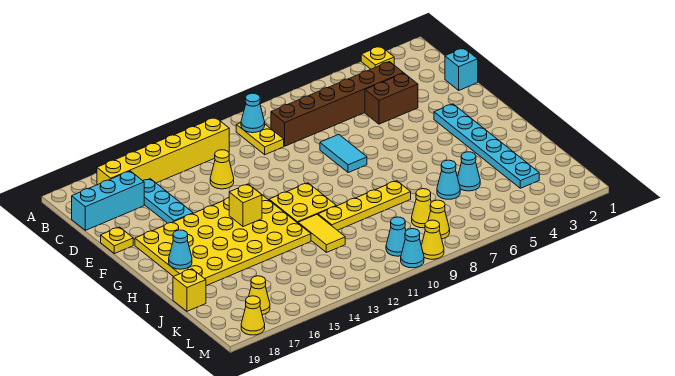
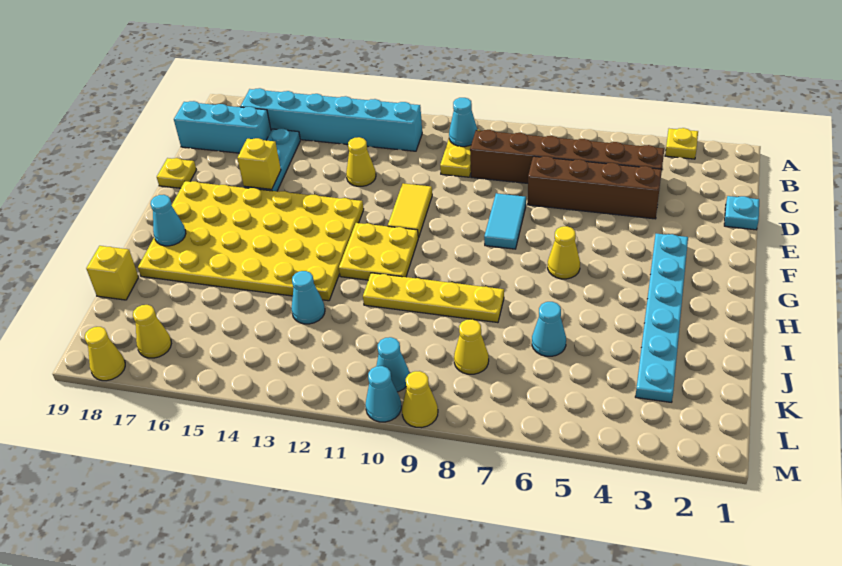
yellow 1x6 brick [97,117,229,185] -> cyan 1x6 brick [240,88,422,151]
cyan 1x1 brick [445,48,478,90] -> cyan 1x1 plate [724,196,759,230]
brown 1x2 brick [365,73,418,124] -> brown 1x4 brick [528,156,662,219]
yellow 1x1 brick [229,184,262,227] -> yellow 1x1 brick moved to [237,138,281,189]
yellow 1x2 tile [298,215,345,252] -> yellow 1x2 tile moved to [388,183,432,238]
cyan 1x1 cone [458,152,480,191] -> cyan 1x1 cone moved to [291,271,325,324]
yellow 1x1 cone [428,200,450,239] -> yellow 1x1 cone moved to [548,226,580,279]

